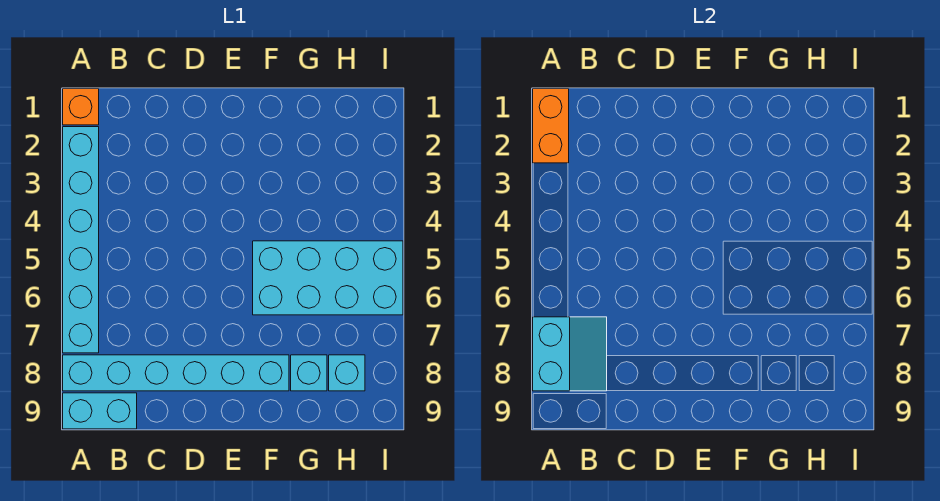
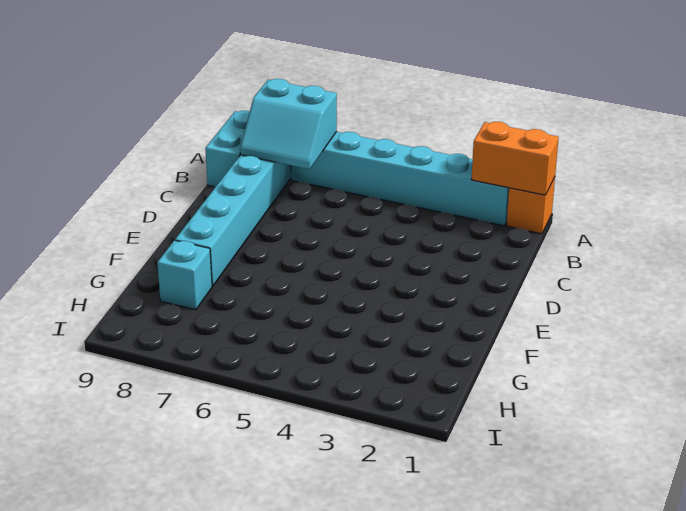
cyan 2x4 brick [253,241,403,315] -> none
cyan 1x1 brick [329,355,365,391] -> none

